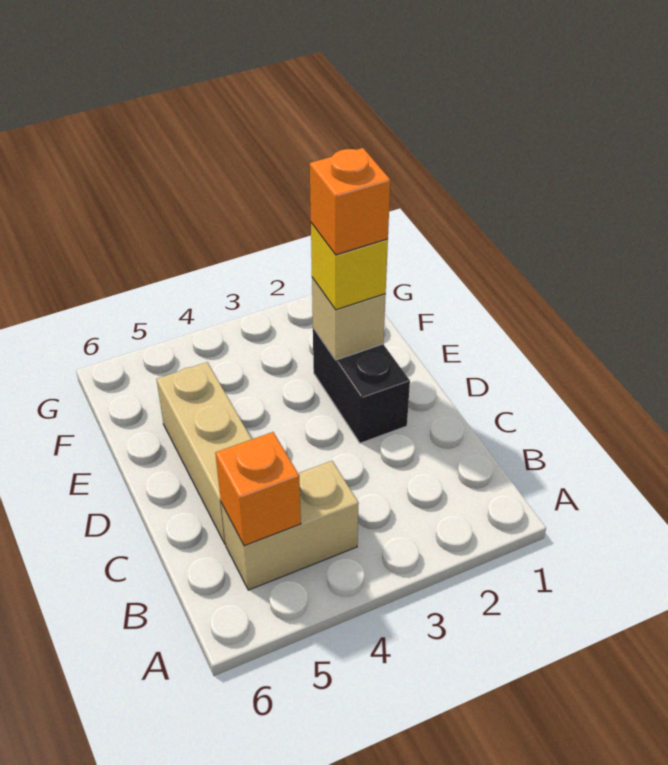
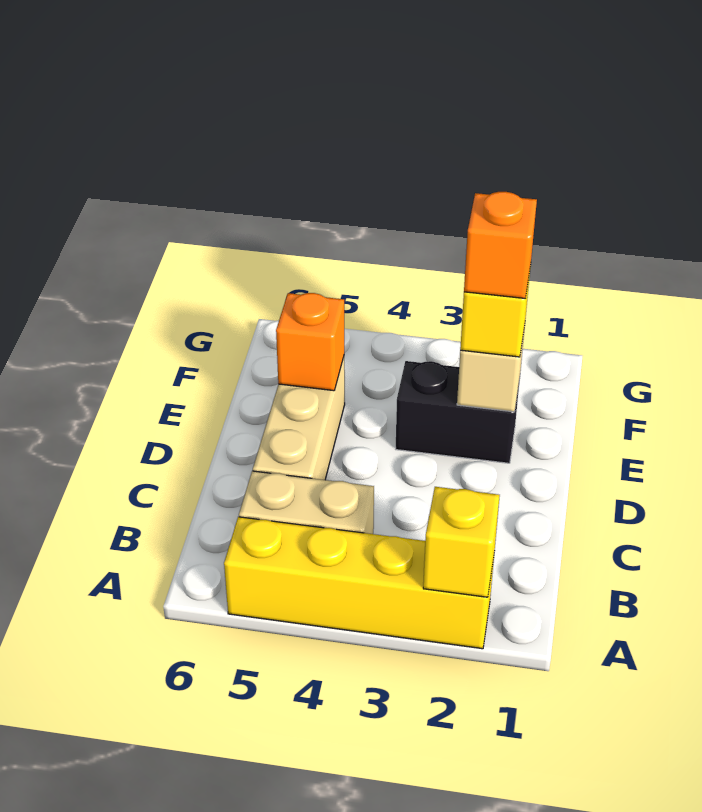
none -> yellow 1x4 brick [224,517,494,649]
none -> yellow 1x1 brick [423,487,500,597]
orange 1x1 brick [215,432,301,546] -> orange 1x1 brick moved to [276,293,344,391]
black 1x2 brick [313,328,410,443] -> black 1x2 brick turned to [396,361,520,463]

